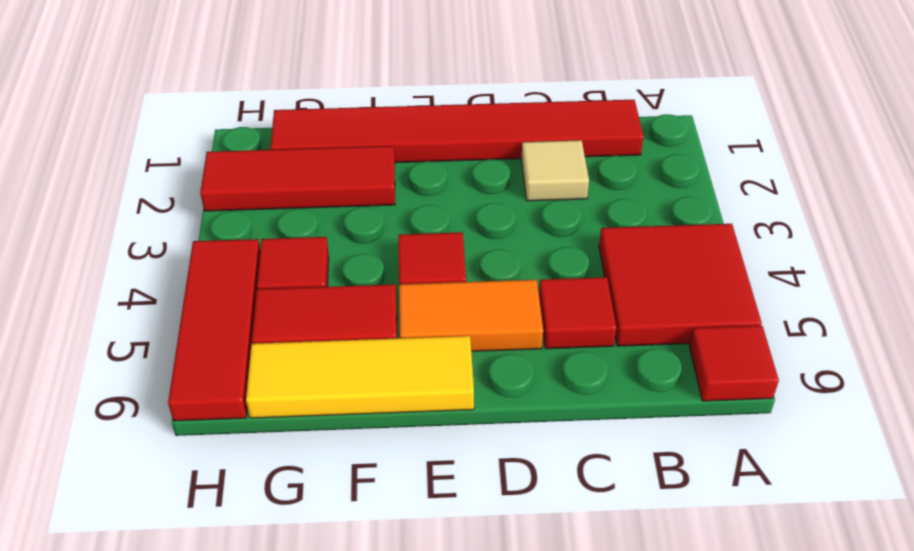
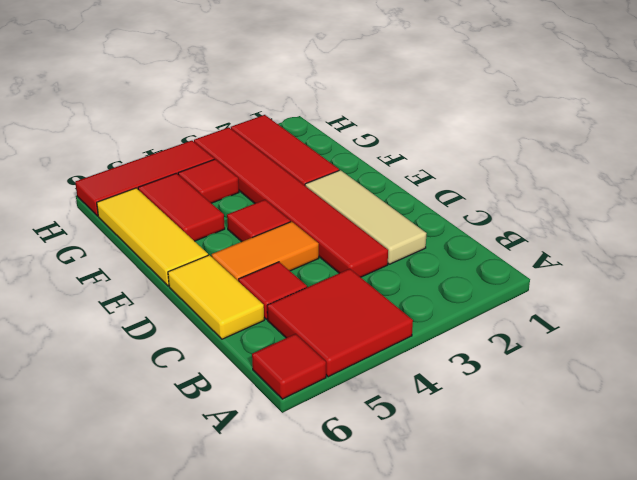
red 1x6 tile [270,100,644,163] -> red 1x6 tile moved to [194,127,388,277]
tan 1x1 tile [521,140,589,201] -> tan 1x3 tile [305,170,427,264]
none -> yellow 1x2 tile [168,255,264,339]
orange 1x2 tile [399,280,543,351] -> orange 1x2 tile turned to [211,222,319,282]

